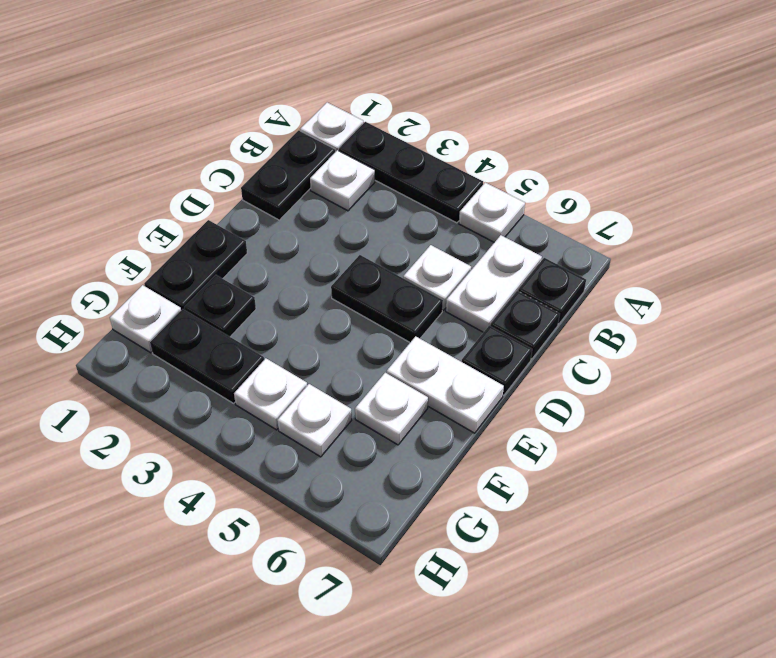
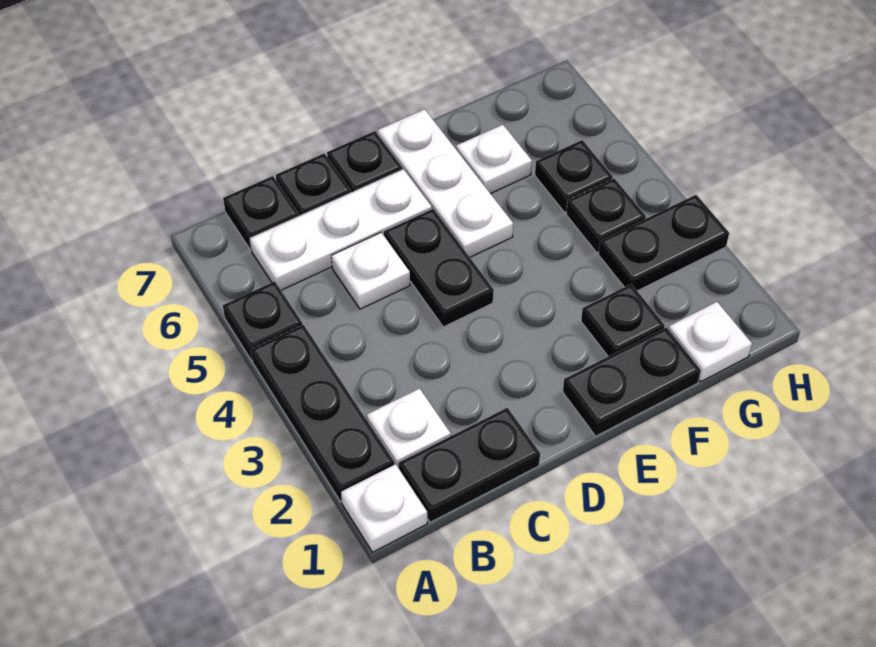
white 1x1 plate [459,183,525,242] -> black 1x1 plate [223,281,302,360]
white 1x2 plate [446,235,542,332] -> white 1x3 plate [250,169,432,290]
white 1x2 plate [387,336,504,433] -> white 1x3 plate [378,109,513,257]
black 1x2 plate [150,309,264,403] -> black 1x2 plate turned to [598,195,729,291]
white 1x1 plate [234,358,307,430] -> black 1x1 plate [566,179,646,253]
white 1x1 plate [277,384,352,457] -> black 1x1 plate [535,140,613,212]

